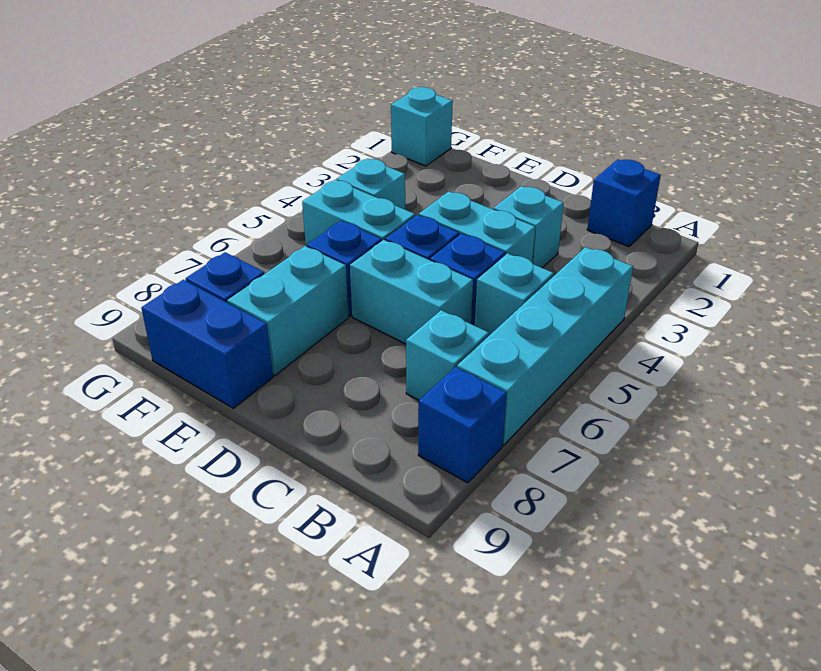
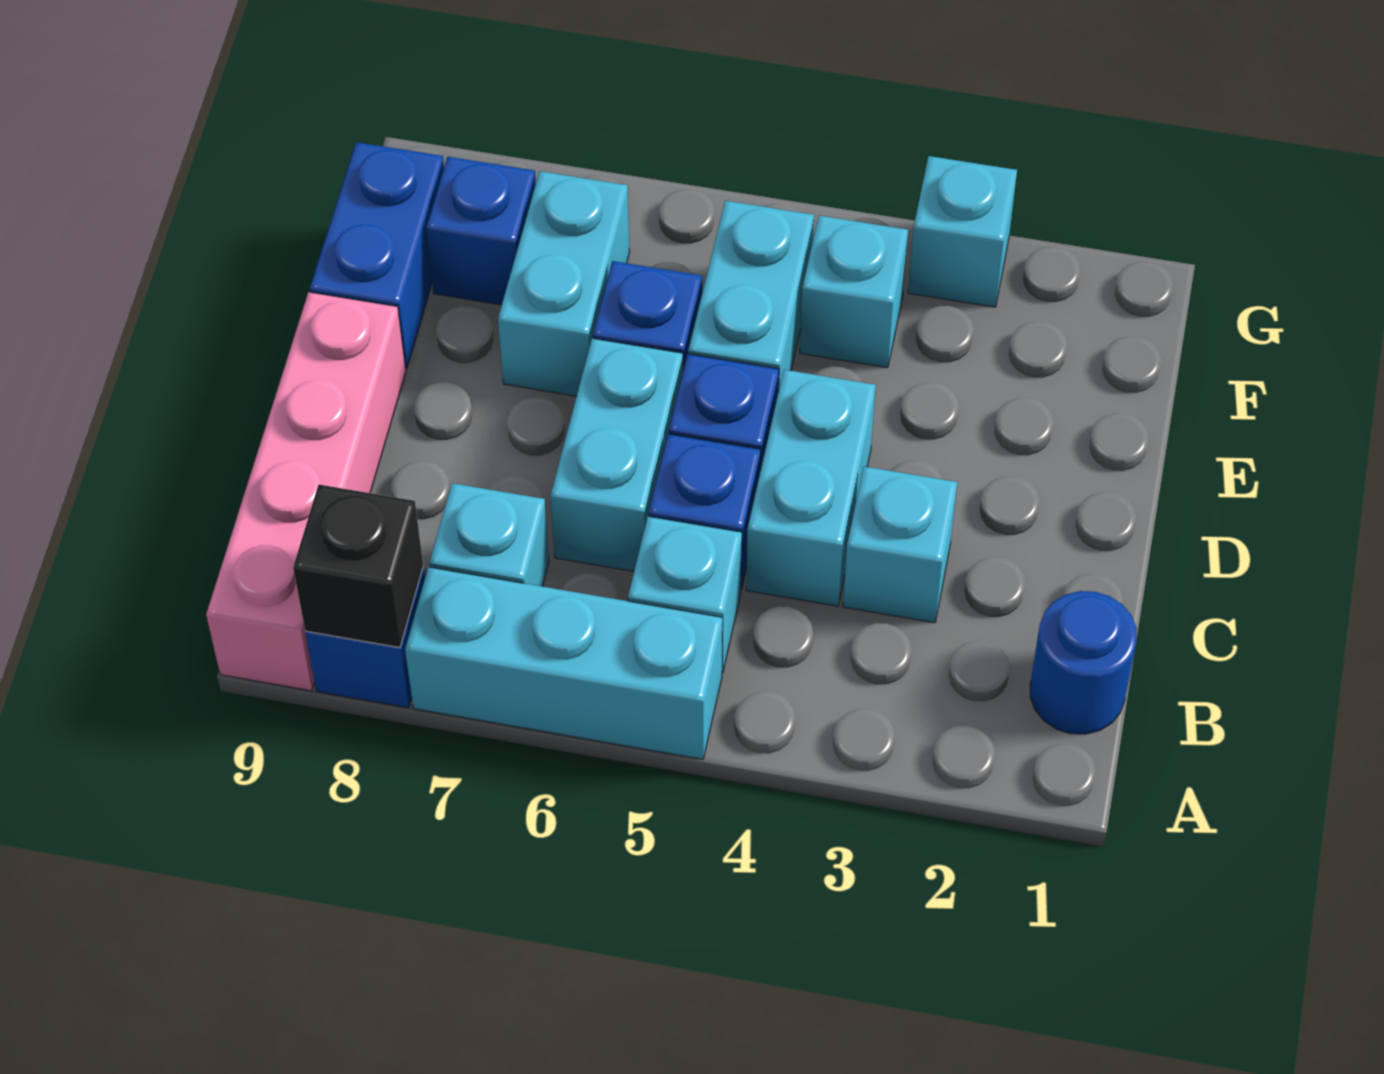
cyan 1x4 brick [457,247,633,445] -> cyan 1x3 brick [405,567,722,759]
none -> black 1x1 brick [293,485,423,648]
none -> pink 1x4 brick [206,292,406,691]
blue 1x1 brick [587,159,661,247] -> blue 1x1 round brick [1030,591,1137,734]
cyan 1x2 brick [227,246,349,376] -> cyan 1x2 brick turned to [498,171,630,396]
cyan 1x1 brick [391,87,453,166] -> cyan 1x1 brick moved to [908,156,1017,307]

